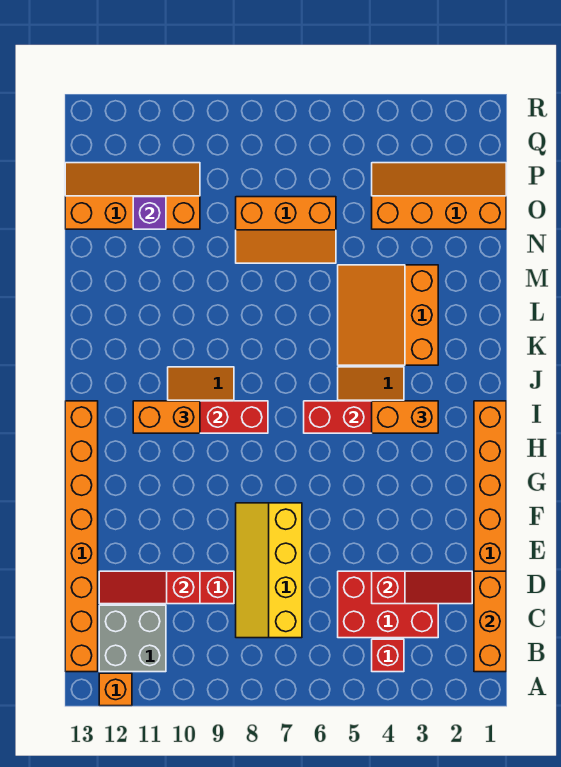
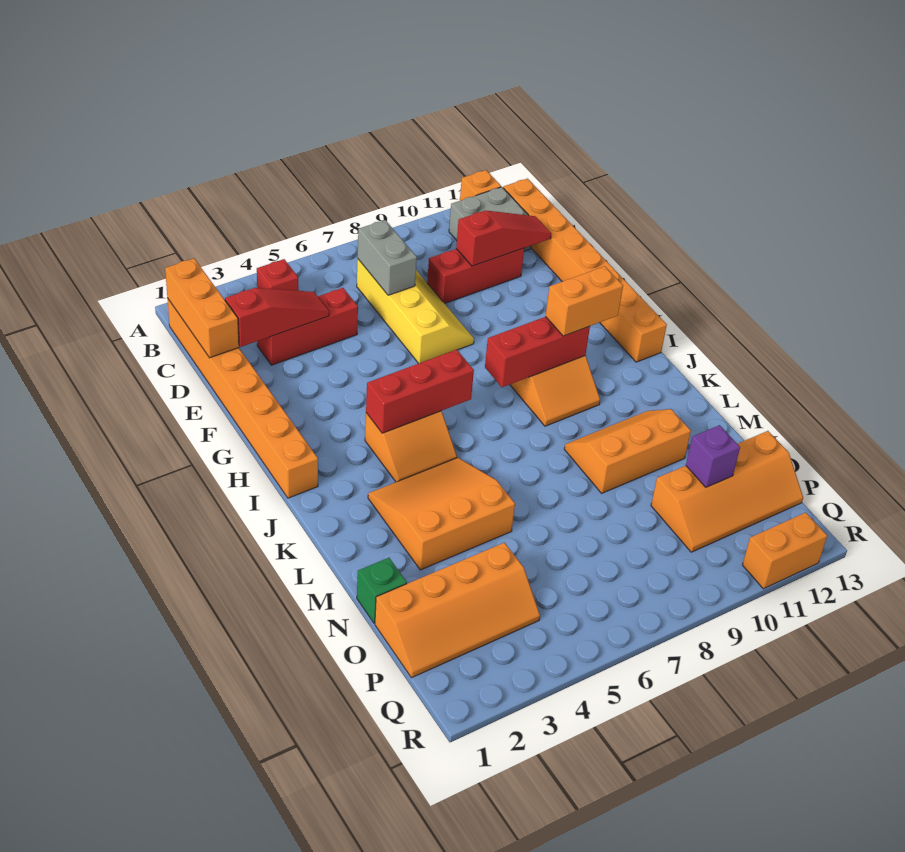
red 2x3 brick [338,571,438,638] -> red 1x3 brick [257,288,358,365]
none -> grey 1x2 brick [358,220,417,295]
red 1x3 slope [372,571,472,604] -> red 1x3 slope turned to [225,288,329,347]
orange 1x2 brick [372,401,438,433] -> orange 1x2 brick moved to [743,512,827,589]
orange 3x3 slope [338,265,438,365] -> orange 3x3 slope turned to [368,458,515,570]
none -> green 1x1 brick [357,558,407,623]
orange 2x3 slope [236,197,336,263] -> orange 2x3 slope moved to [564,409,691,493]

